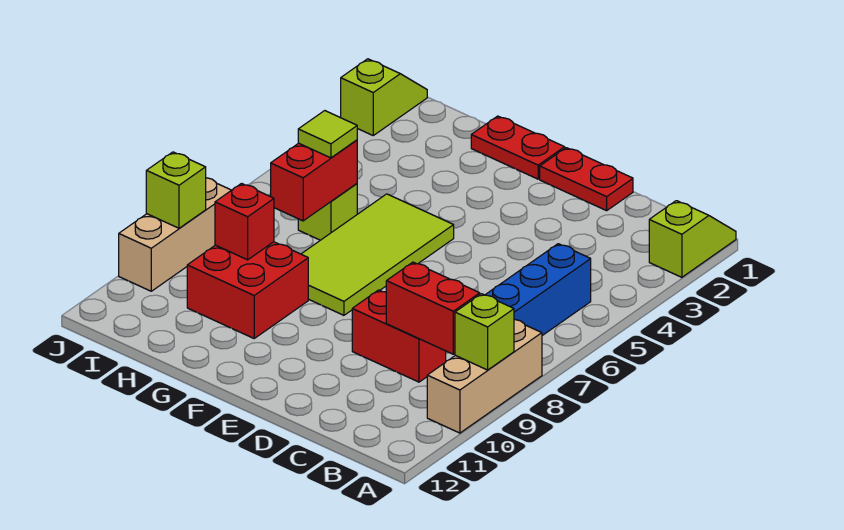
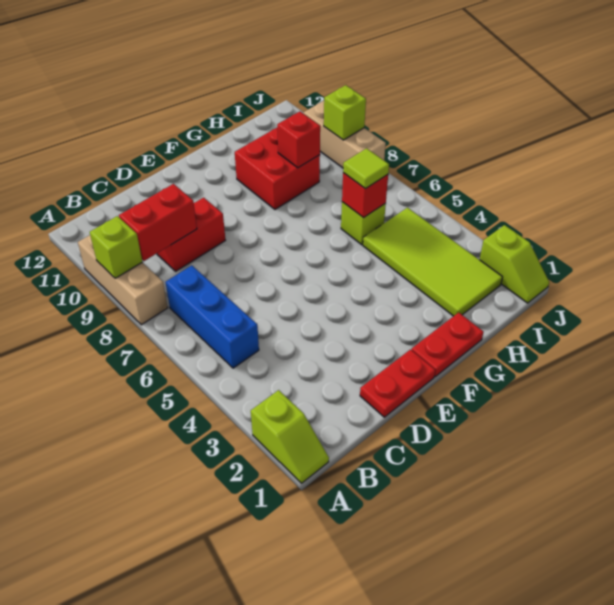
lime 2x4 tile [302,194,454,315] -> lime 2x4 tile moved to [363,208,503,316]
red 1x2 brick [271,140,357,221] -> red 1x1 brick [342,173,388,218]

